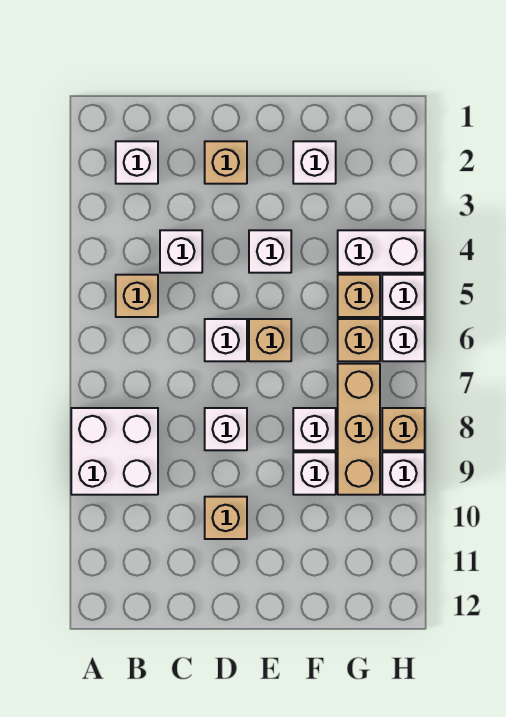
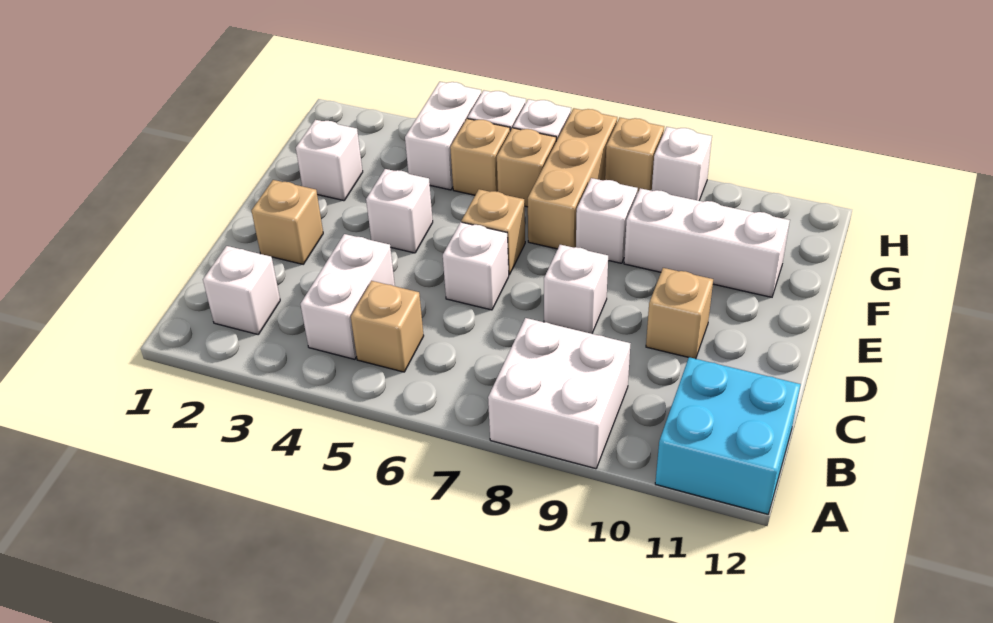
none -> cyan 2x2 brick [655,357,801,514]
white 1x1 brick [160,230,202,273] -> white 1x2 brick [300,234,395,359]
white 1x1 brick [293,452,336,495] -> white 1x3 brick [624,188,790,297]
tan 1x3 brick [338,364,380,495] -> tan 1x3 brick turned to [528,108,617,249]

